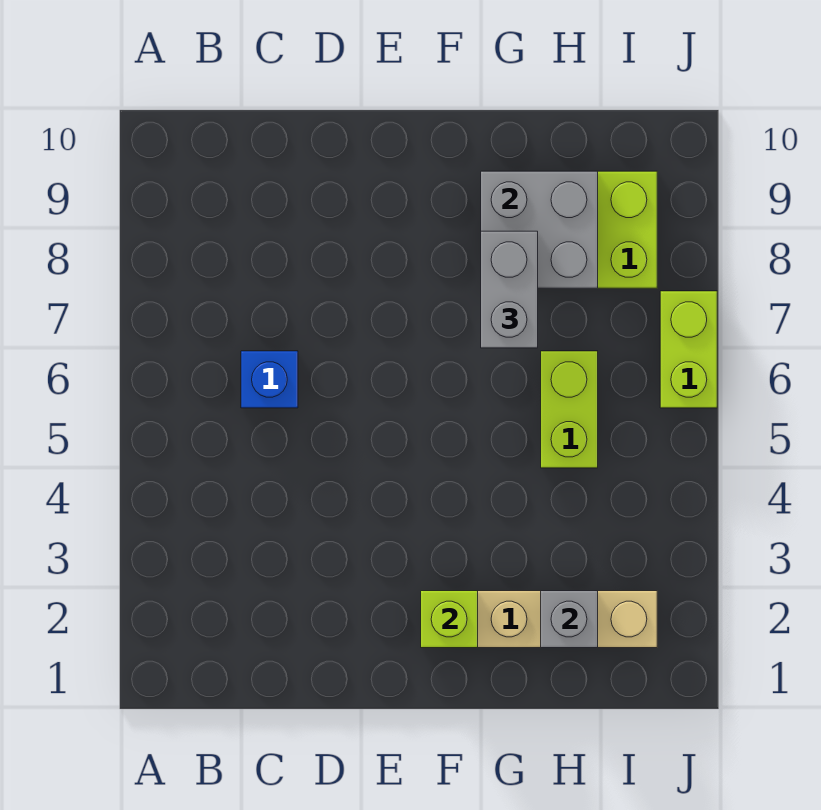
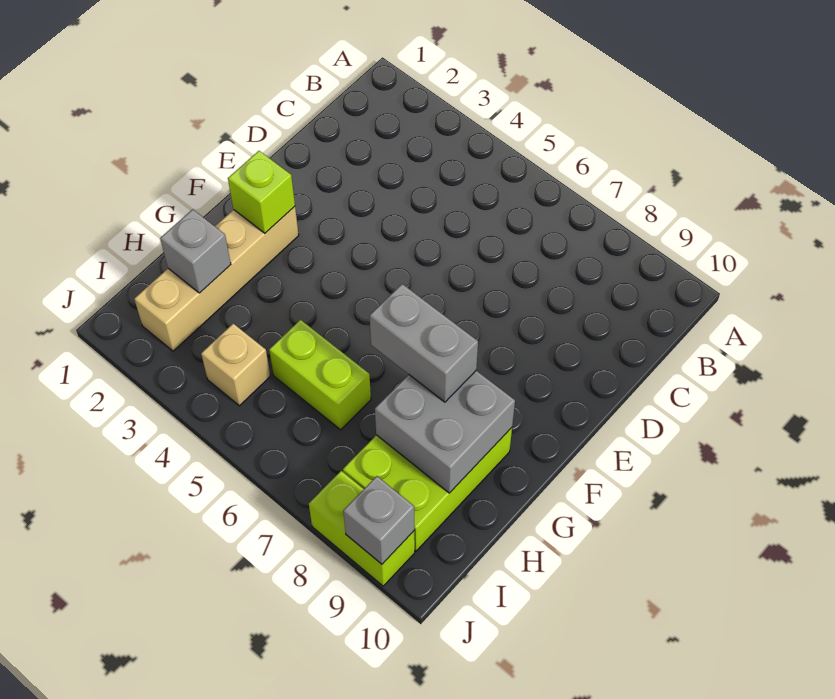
blue 1x1 brick [241,351,298,408] -> none
none -> tan 1x1 brick [201,324,270,406]
lime 1x2 brick [660,291,717,408] -> lime 1x2 brick moved to [309,471,415,586]
none -> grey 1x1 brick [343,476,414,564]

